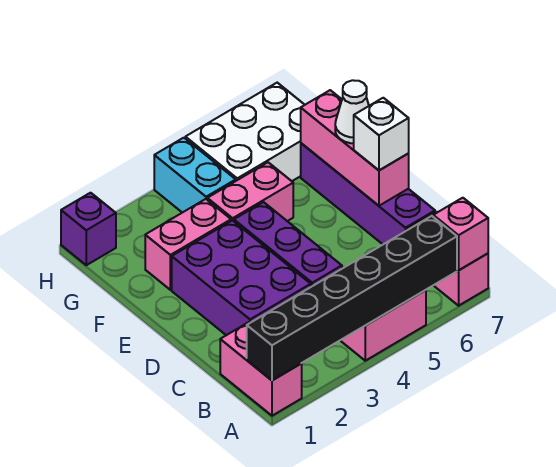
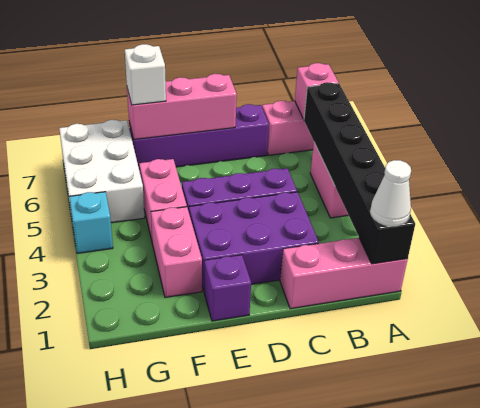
pink 1x2 brick [220,322,302,416] -> pink 1x3 brick [280,238,408,309]
white 1x1 brick [354,98,409,170] -> white 1x1 brick moved to [125,44,166,105]
white 1x1 cone [335,80,369,143] -> white 1x1 cone moved to [370,160,411,226]
cyan 1x2 brick [154,138,236,213] -> cyan 1x1 brick [69,192,113,253]
purple 1x1 brick [61,193,116,265] -> purple 1x1 brick moved to [204,255,251,321]

